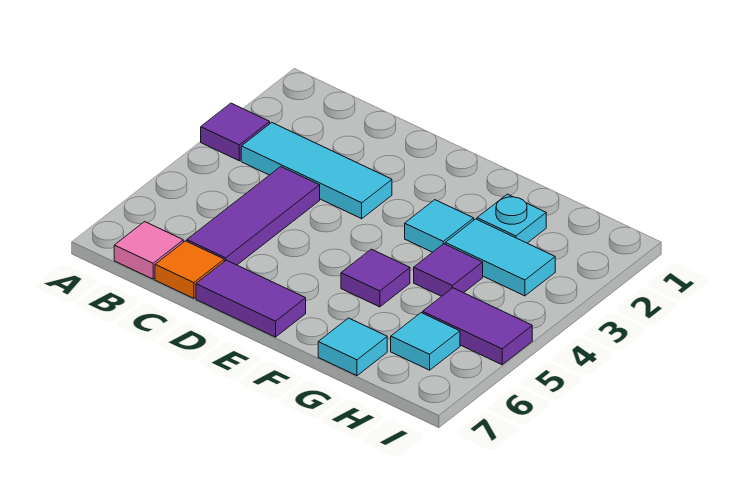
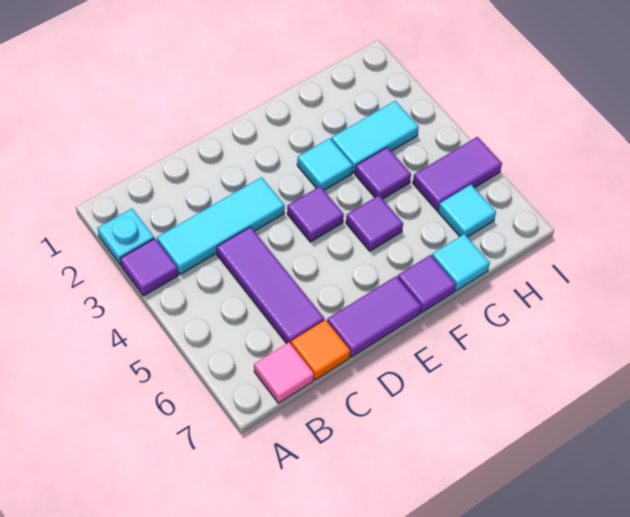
none -> purple 1x1 tile [287,186,344,242]
none -> purple 1x1 tile [398,255,456,313]
cyan 1x1 plate [477,194,546,243] -> cyan 1x1 plate moved to [97,209,154,265]

